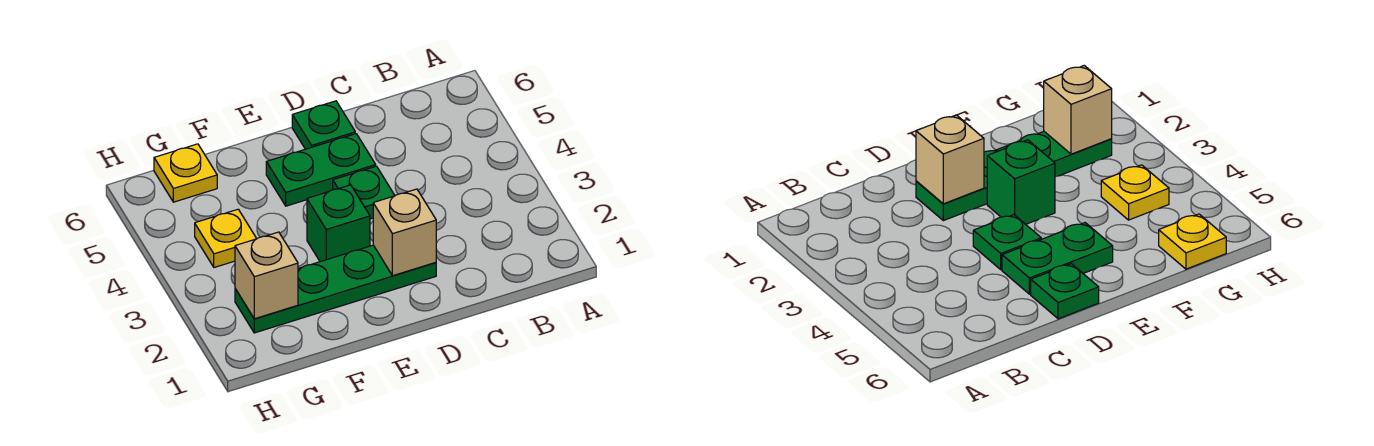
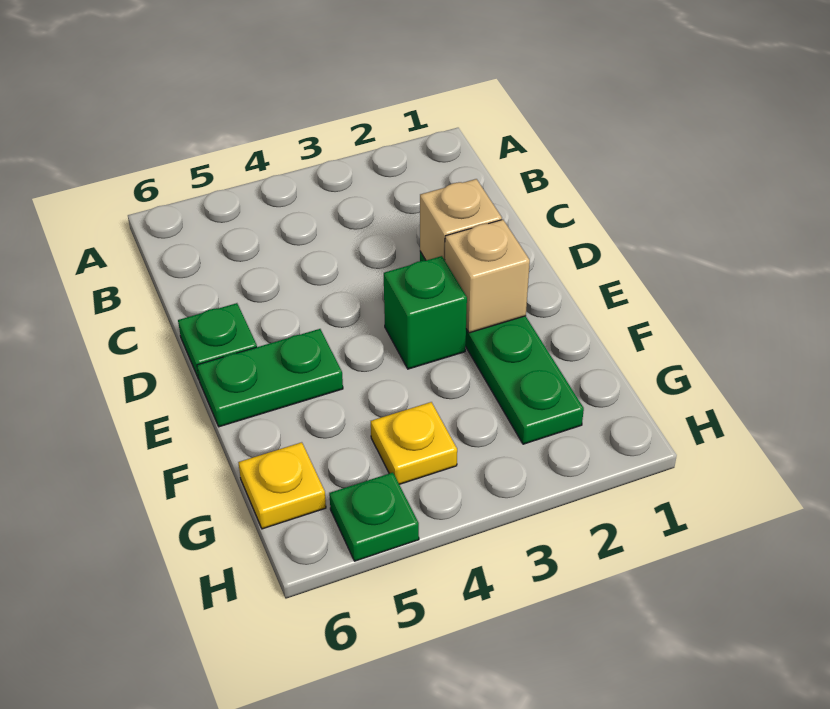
green 1x1 plate [333,166,395,219] -> green 1x1 plate moved to [329,473,419,561]
green 1x2 plate [266,134,376,206] -> green 1x2 plate turned to [197,329,343,427]
tan 1x1 brick [235,232,298,319] -> tan 1x1 brick moved to [445,220,530,333]

